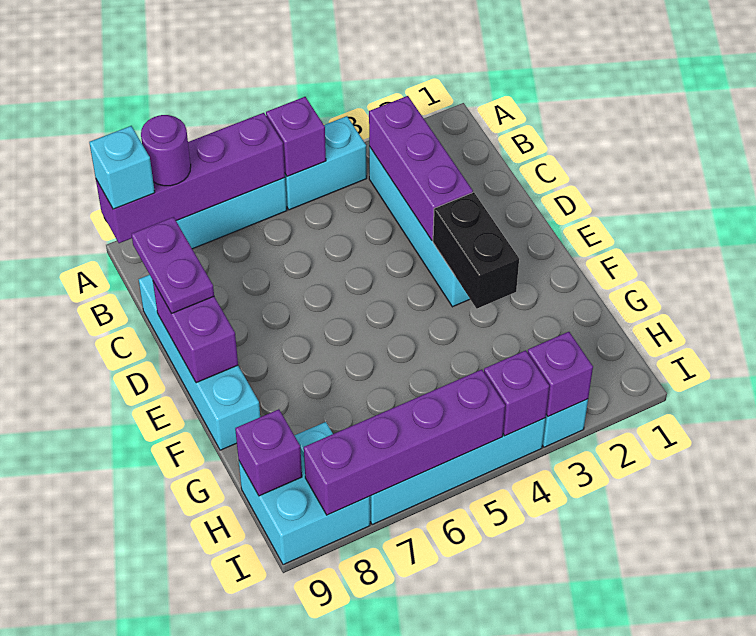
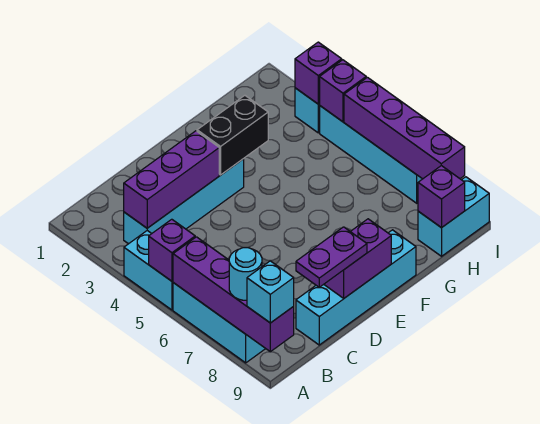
purple 1x1 round brick [141,115,191,186] -> cyan 1x1 round brick [229,248,262,300]
cyan 2x2 brick [239,422,370,565] -> cyan 1x2 brick [418,177,489,256]

